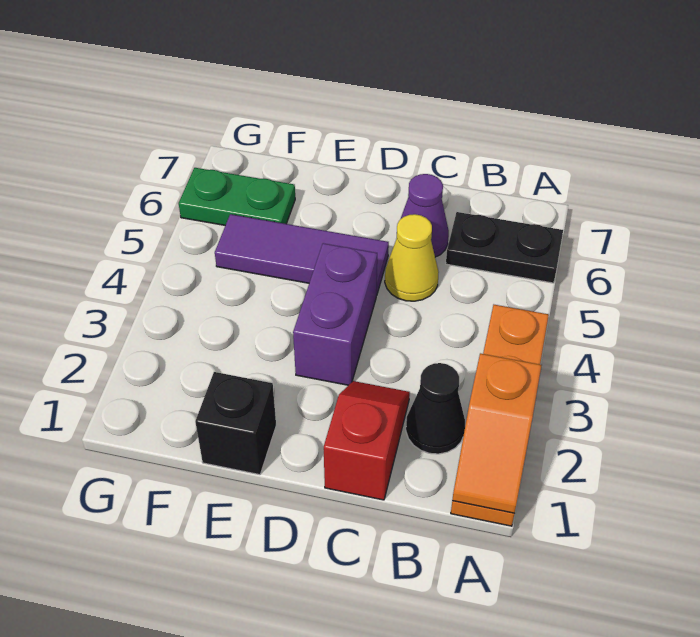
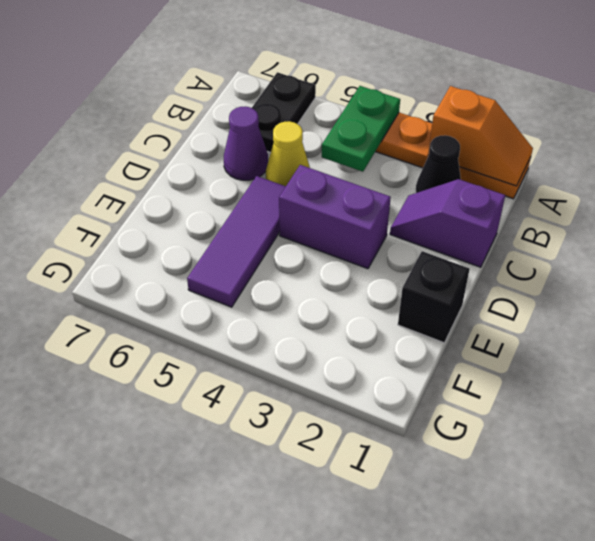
red 1x2 slope [324,381,410,500] -> purple 1x2 slope [390,179,505,267]
green 1x2 plate [179,168,295,225] -> green 1x2 plate moved to [322,86,400,172]

